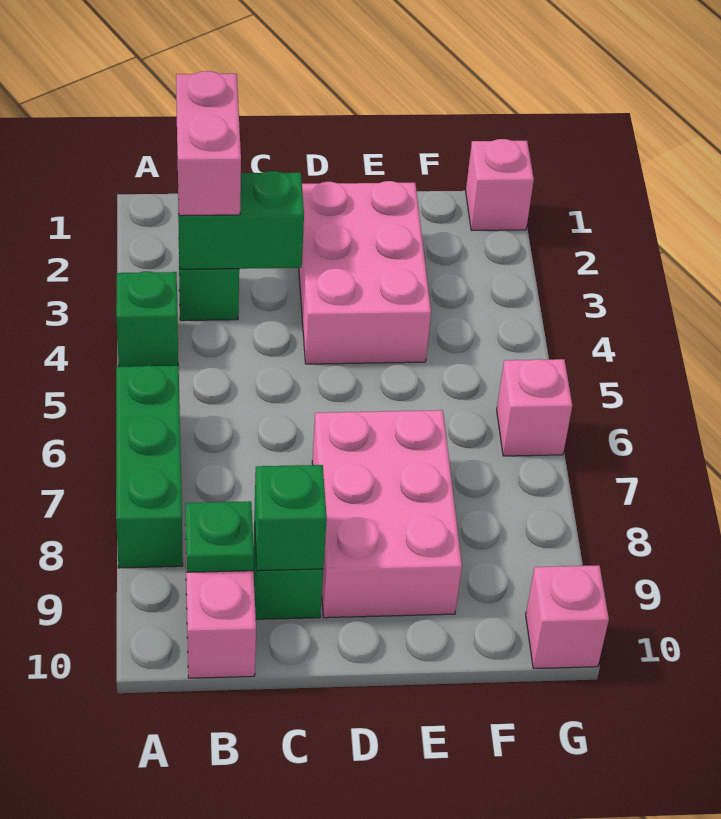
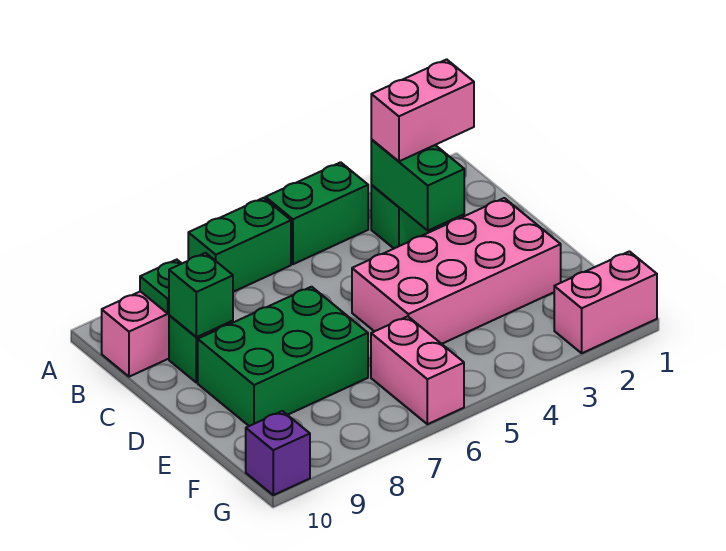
green 1x1 brick [116,271,178,367] -> green 1x2 brick [265,162,368,264]
green 1x3 brick [116,366,183,568] -> green 1x2 brick [188,198,291,292]
pink 2x3 brick [299,181,431,364] -> pink 2x4 brick [352,198,561,344]
pink 2x3 brick [312,410,462,618] -> green 2x3 brick [198,287,368,426]
pink 1x1 brick [466,139,534,230] -> pink 1x2 brick [554,251,657,353]
pink 1x1 brick [497,359,572,456] -> pink 1x2 brick [371,316,464,424]
pink 1x1 brick [526,565,609,669] -> purple 1x1 brick [246,411,310,495]

